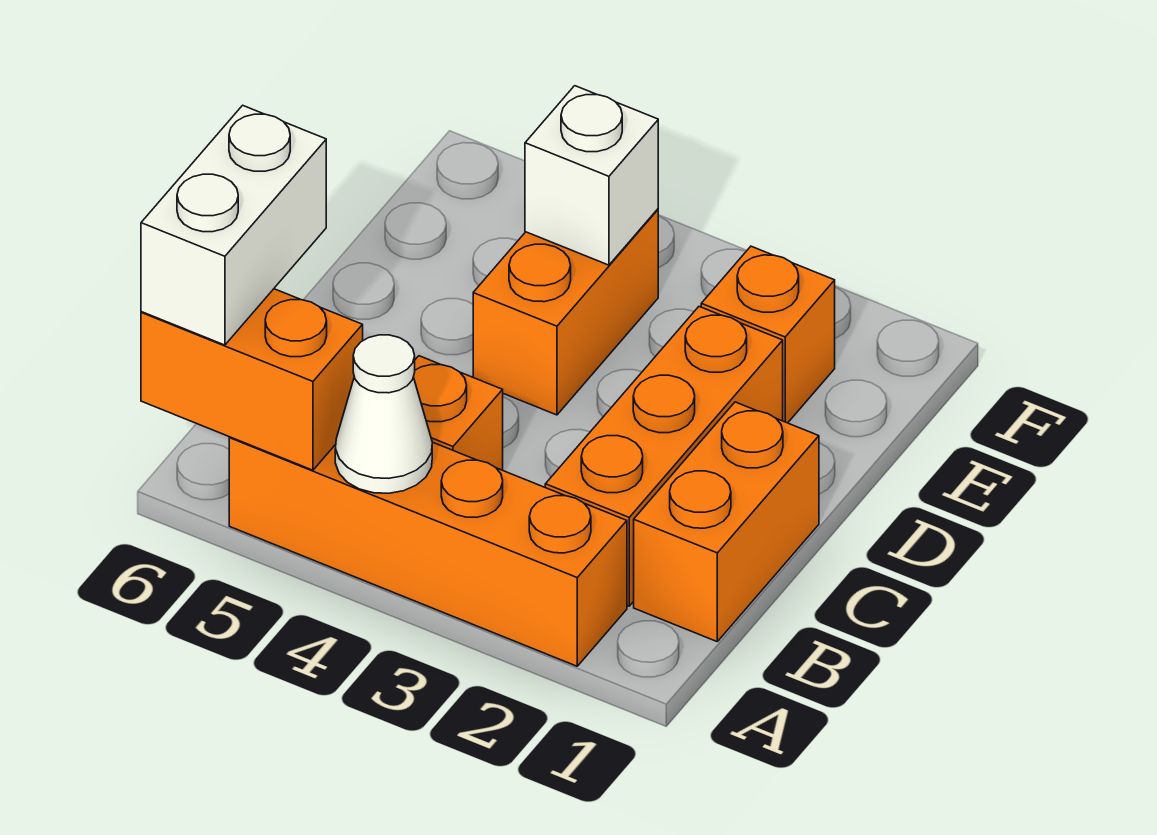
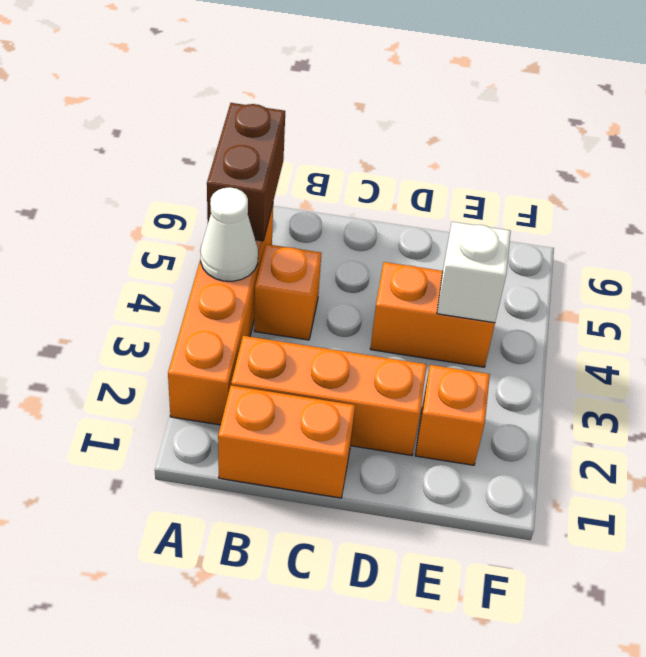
orange 1x2 brick [141,289,363,470] -> brown 1x2 brick [207,103,285,241]
white 1x2 brick [141,105,326,345] -> none

